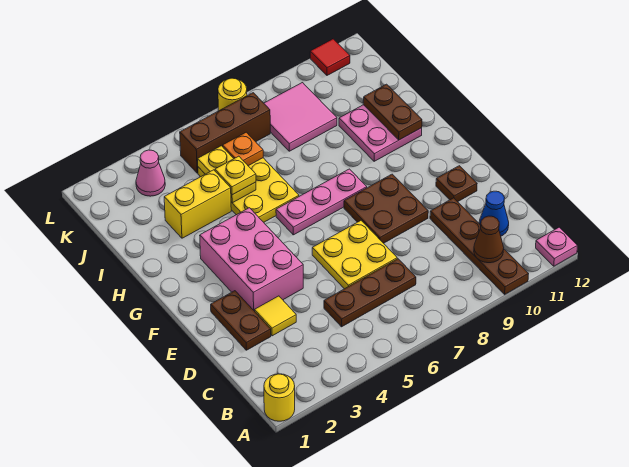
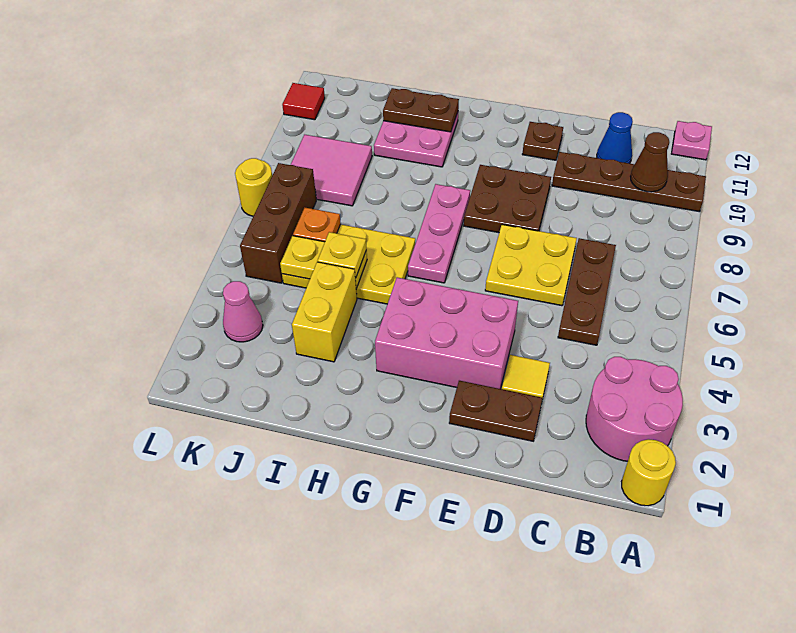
none -> pink 2x2 round brick [586,357,683,461]

